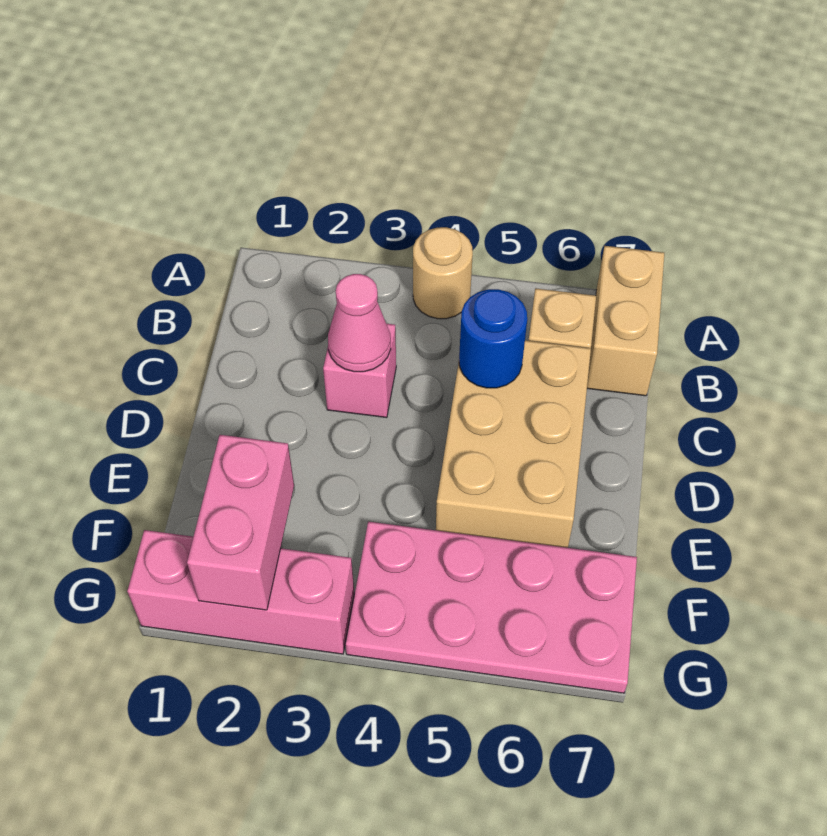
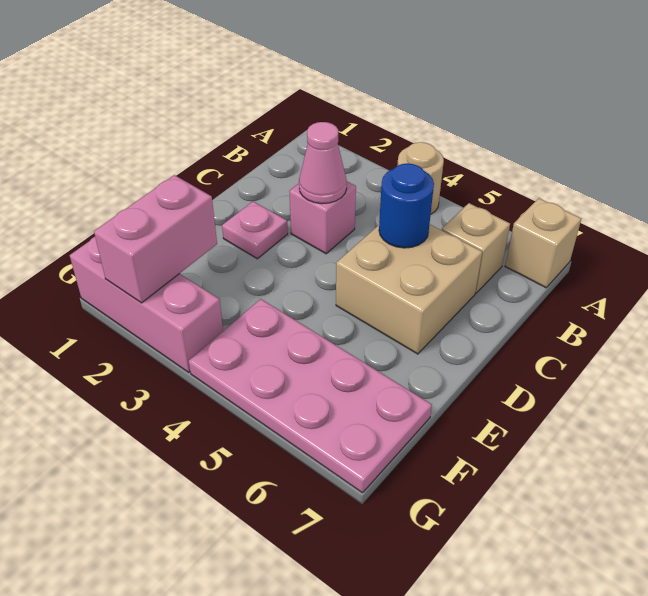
tan 1x2 brick [587,246,664,396] -> tan 1x1 brick [505,198,581,288]
tan 2x3 brick [436,340,591,548] -> tan 2x2 brick [336,224,482,354]
none -> pink 1x1 plate [222,201,288,259]

